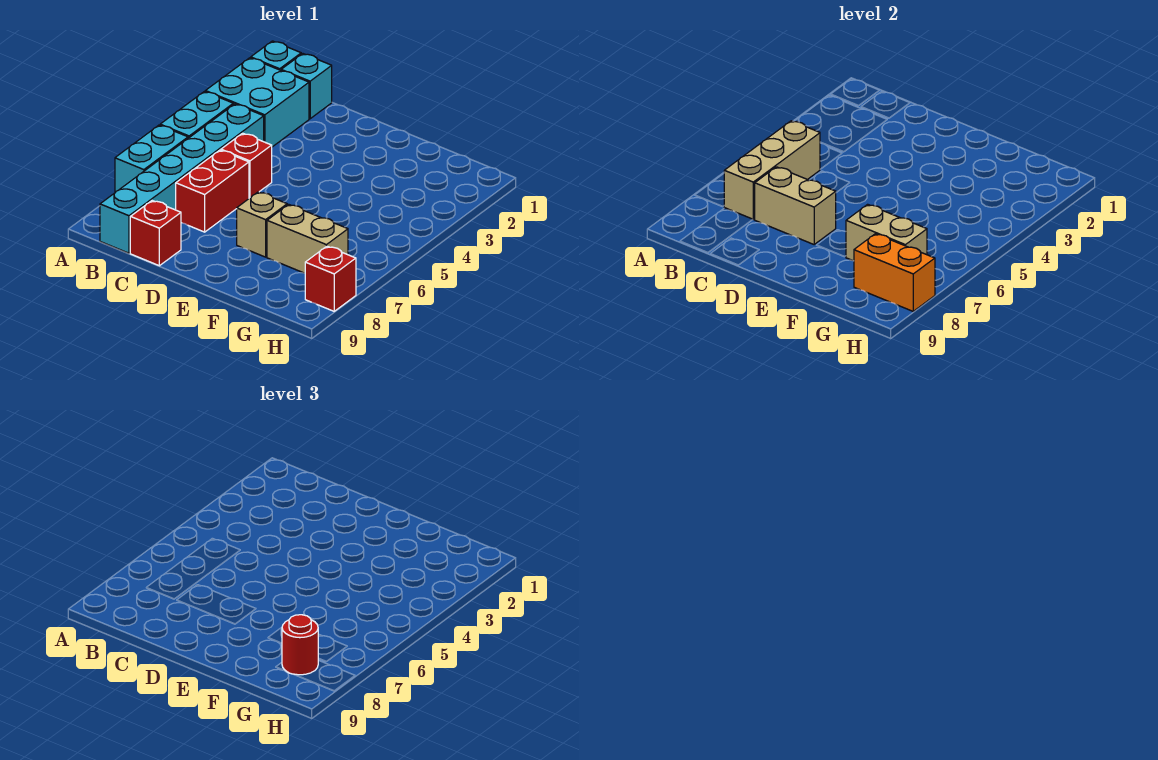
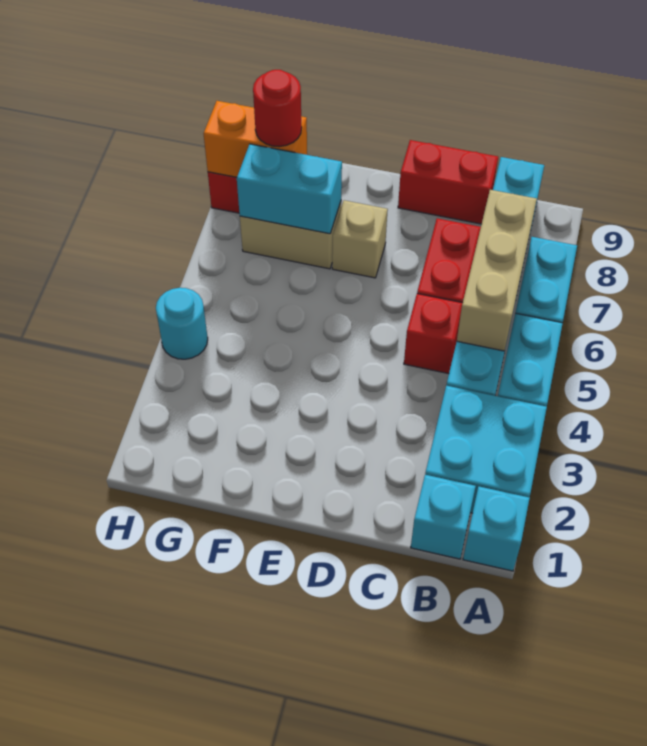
tan 1x2 brick [755,167,836,244] -> none
red 1x1 brick [130,201,181,266] -> red 1x2 brick [398,140,498,224]
tan 1x2 brick [846,204,927,261] -> cyan 1x2 brick [237,144,342,234]
none -> cyan 1x1 round brick [156,288,208,359]

